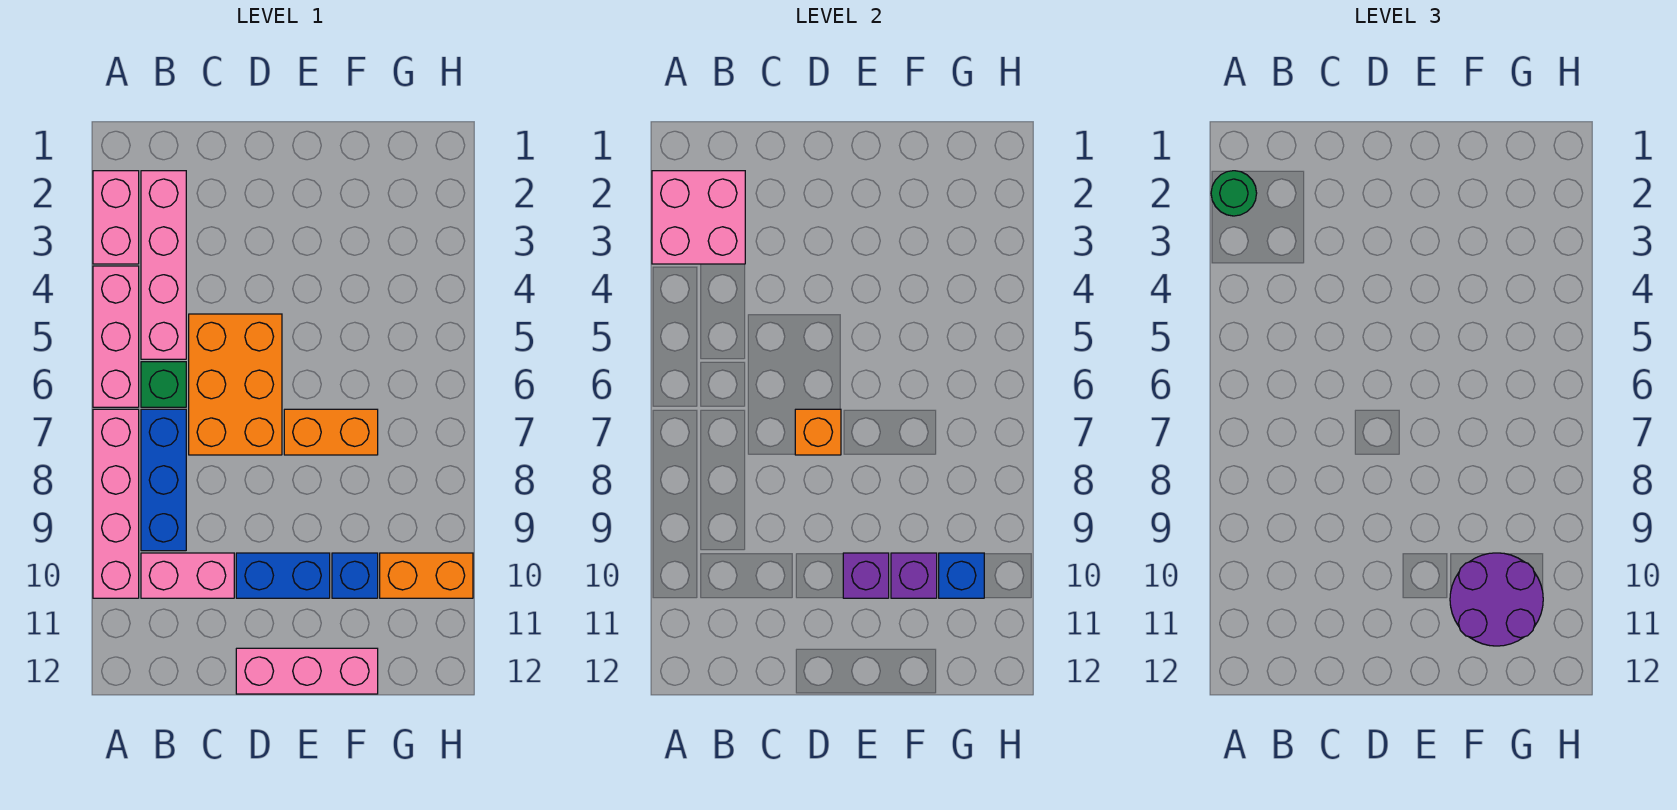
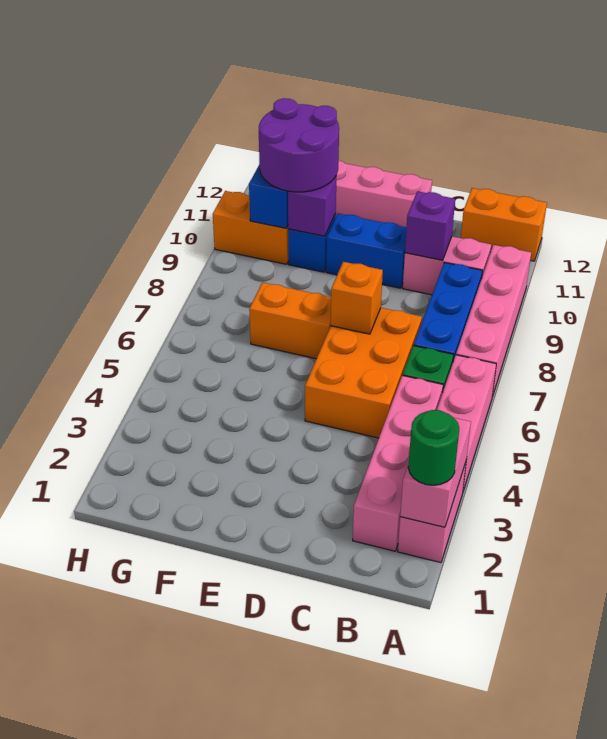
pink 2x2 brick [652,171,745,264] -> pink 1x2 brick [400,418,471,527]
none -> orange 1x2 brick [461,188,547,261]
purple 1x1 brick [843,553,889,598] -> purple 1x1 brick moved to [405,191,455,260]

